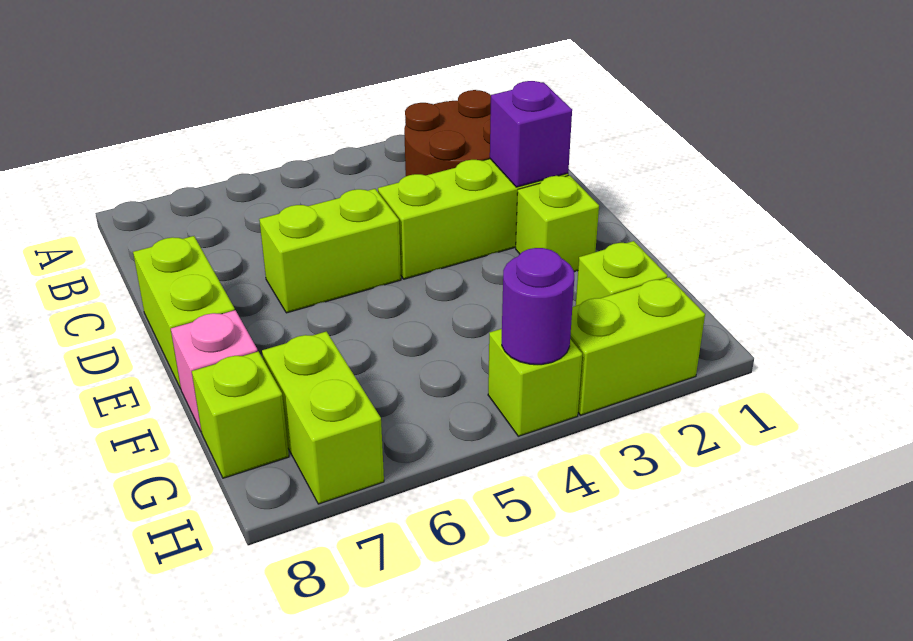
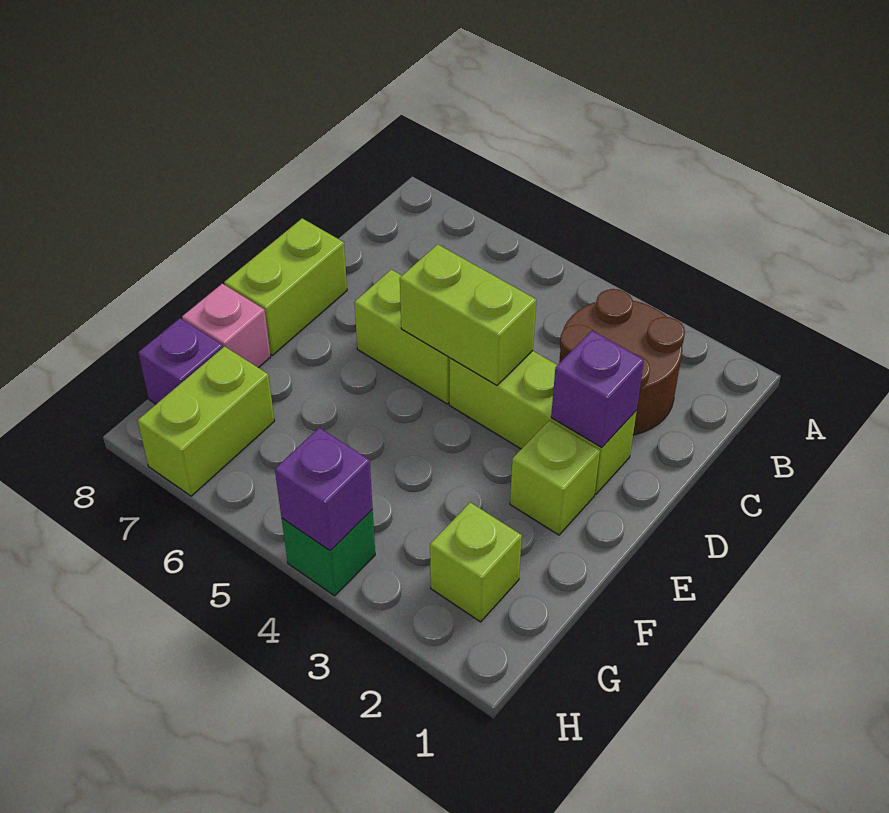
lime 1x1 brick [192,351,289,478] -> purple 1x1 brick [138,318,223,404]
lime 1x2 brick [570,277,705,415] -> lime 1x2 brick moved to [400,244,536,385]
lime 1x1 brick [488,329,582,436] -> green 1x1 brick [282,510,375,596]
purple 1x1 round brick [502,248,574,365] -> purple 1x1 brick [275,428,373,551]

